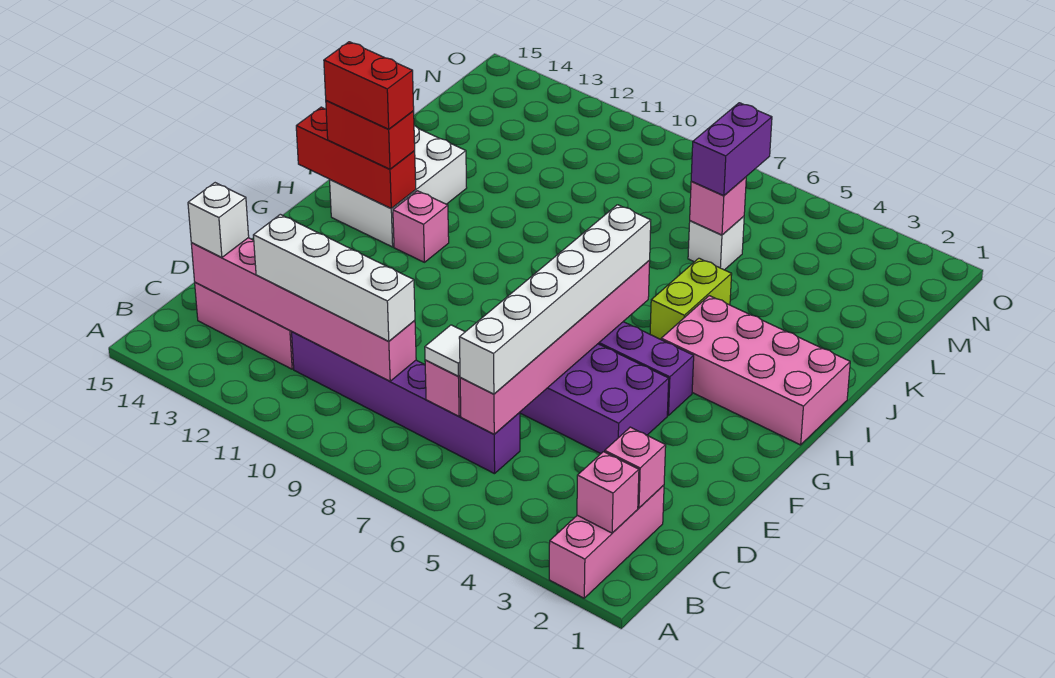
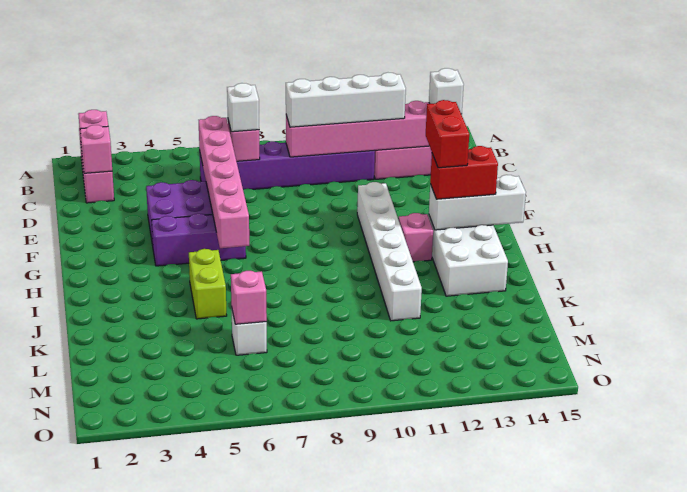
white 1x6 brick [459,205,651,394] -> white 1x6 brick moved to [357,182,422,321]
white 1x1 tile [425,325,465,376] -> white 1x1 brick [227,83,259,132]
pink 2x4 brick [661,296,850,445] -> none
red 1x3 brick [296,107,416,209] -> white 1x3 brick [429,175,526,230]
red 1x2 brick [324,42,414,129] -> red 1x2 brick turned to [426,100,469,168]
purple 1x2 brick [691,103,772,196] -> none

